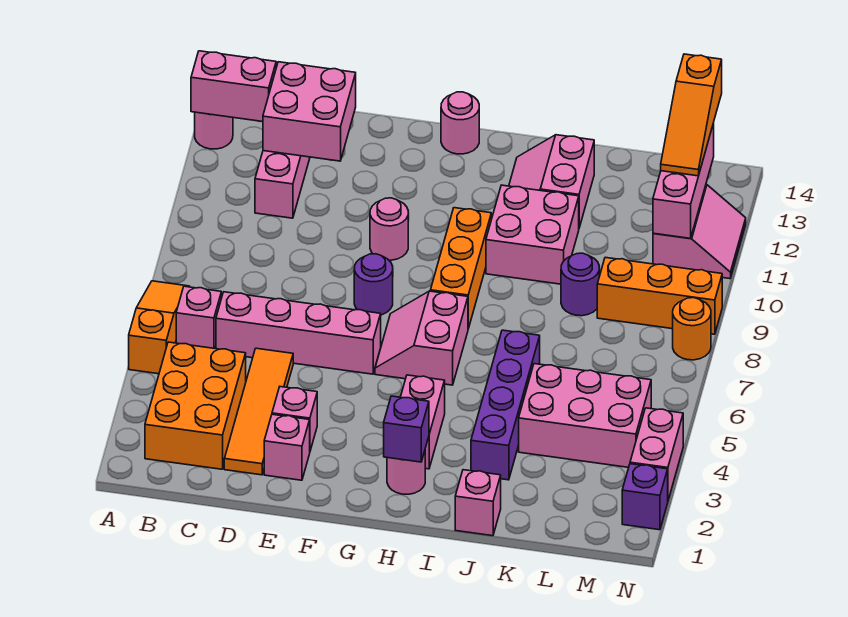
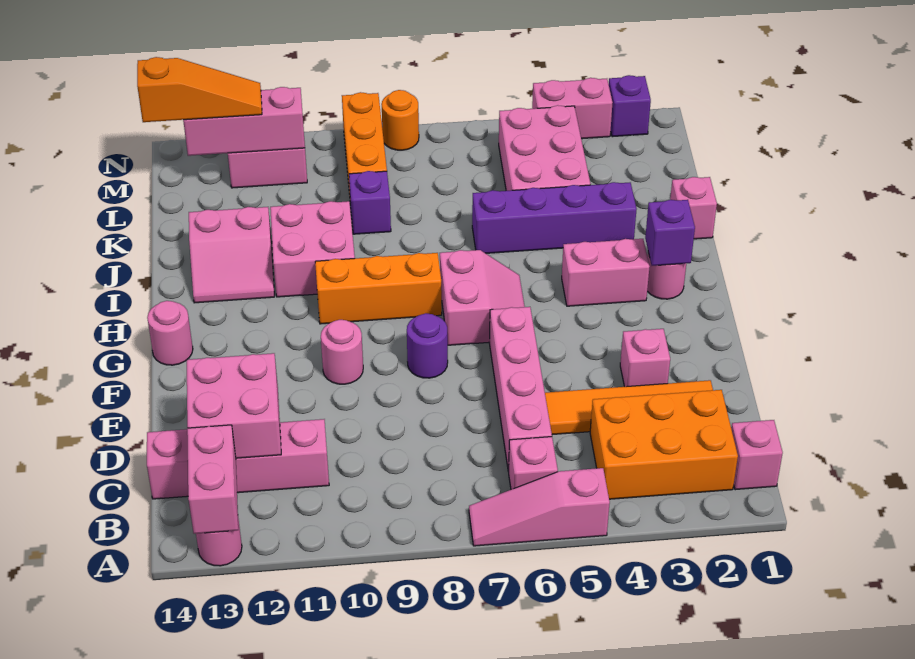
orange 1x3 slope [129,281,190,374] -> pink 1x3 slope [469,468,610,546]
pink 1x1 brick [264,414,310,480] -> pink 1x1 brick moved to [731,420,783,490]
pink 2x2 slope [375,291,468,385] -> pink 2x2 slope turned to [440,250,525,345]
purple 1x1 round brick [561,253,599,316] -> purple 1x1 brick [349,171,391,234]

